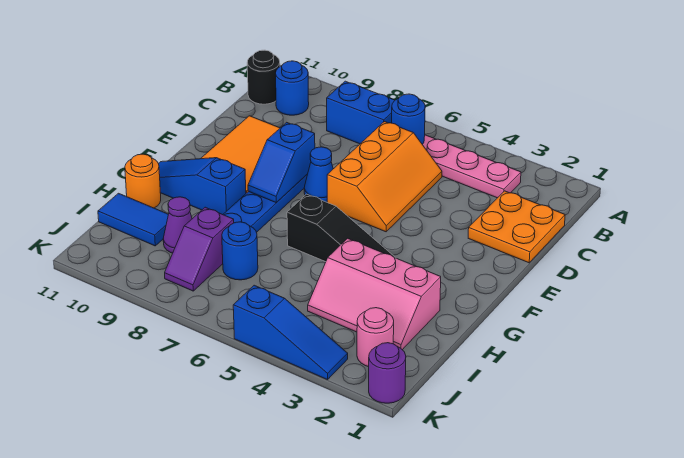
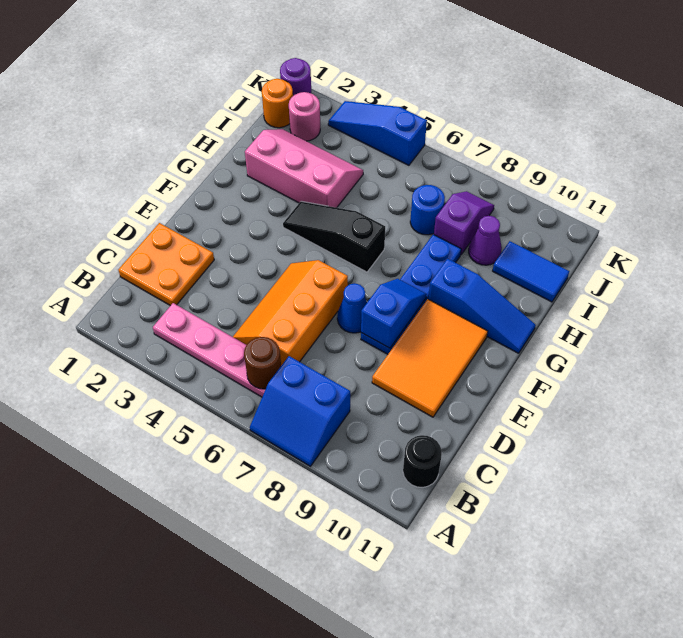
blue 1x1 round brick [392,94,425,144] -> brown 1x1 round brick [244,337,281,389]
blue 1x1 round brick [276,61,309,115] -> none
orange 1x1 round brick [125,154,161,208] -> orange 1x1 round brick moved to [262,79,293,128]

